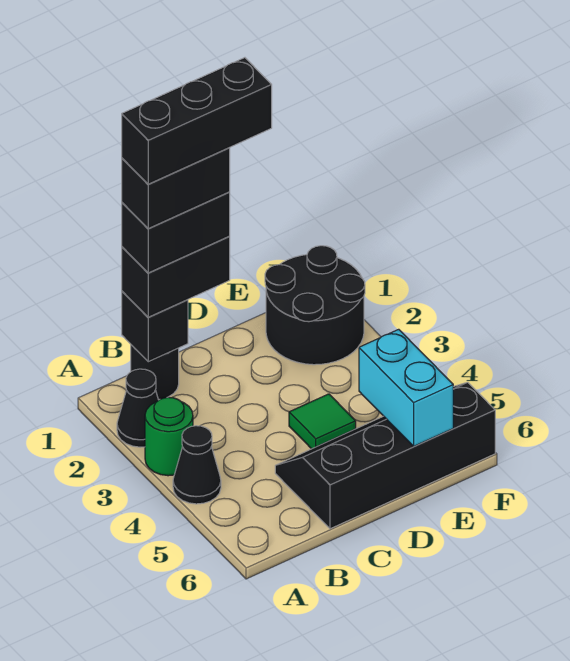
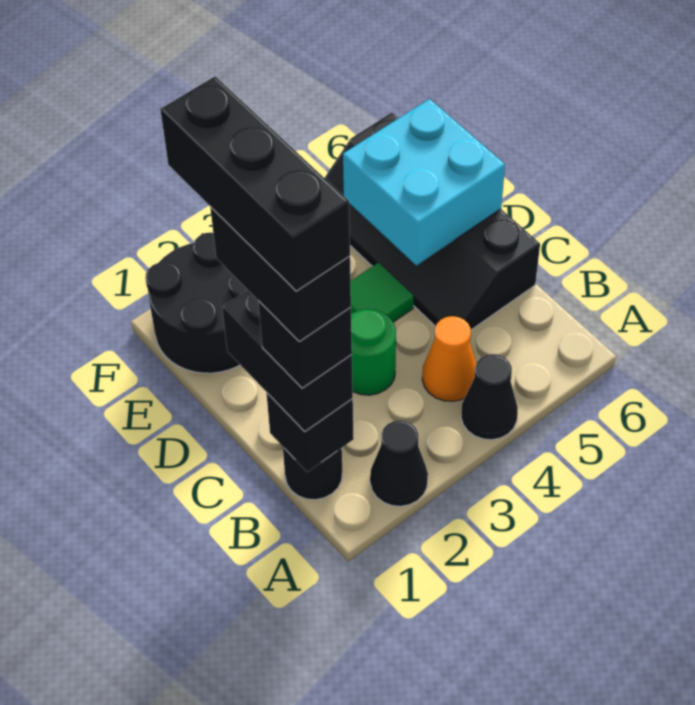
green 1x1 round brick [145,397,193,476] -> green 1x1 round brick moved to [351,309,396,395]
black 1x2 brick [122,192,230,273] -> black 1x1 brick [258,301,352,388]
none -> orange 1x1 cone [422,316,476,401]
cyan 1x2 brick [359,329,453,446] -> cyan 2x2 brick [343,99,505,266]

